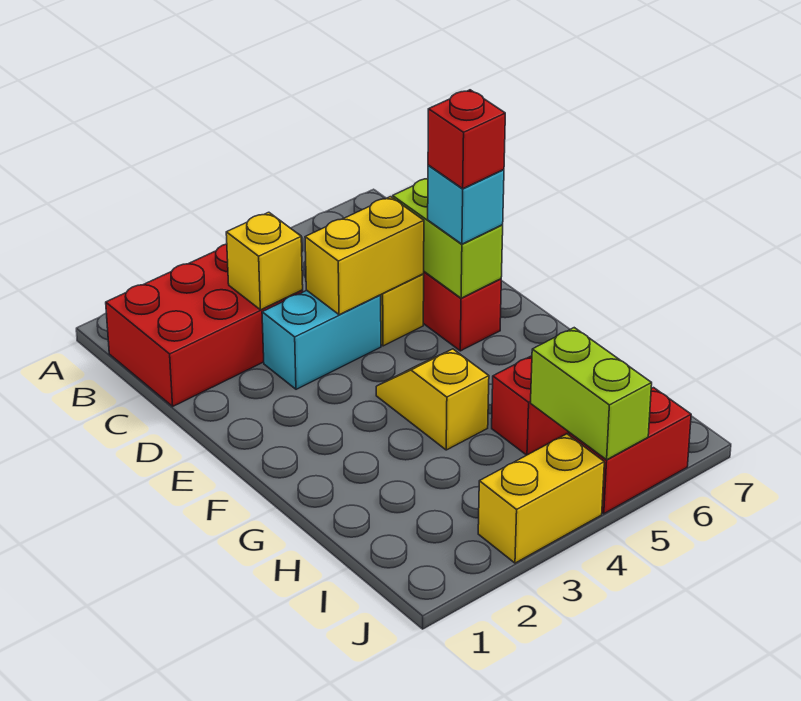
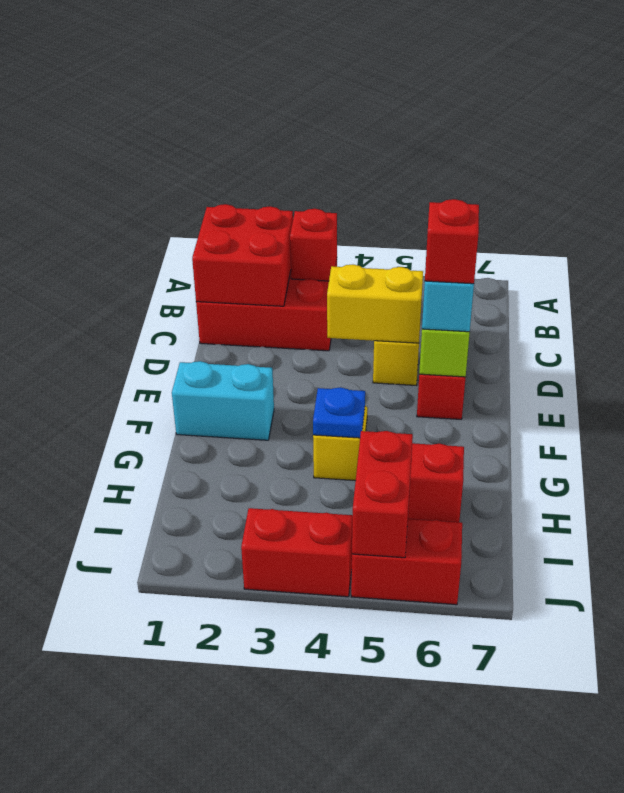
none -> red 2x2 brick [192,204,293,306]
none -> red 1x1 brick [290,209,337,281]
yellow 1x1 brick [226,212,303,310] -> none
cyan 1x2 brick [262,290,381,389] -> cyan 1x2 brick moved to [172,361,274,440]
none -> blue 1x1 plate [313,387,365,438]
lime 1x2 brick [531,328,652,460] -> red 1x2 brick [352,431,413,558]
yellow 1x2 brick [478,434,604,563] -> red 1x2 brick [241,508,353,597]

